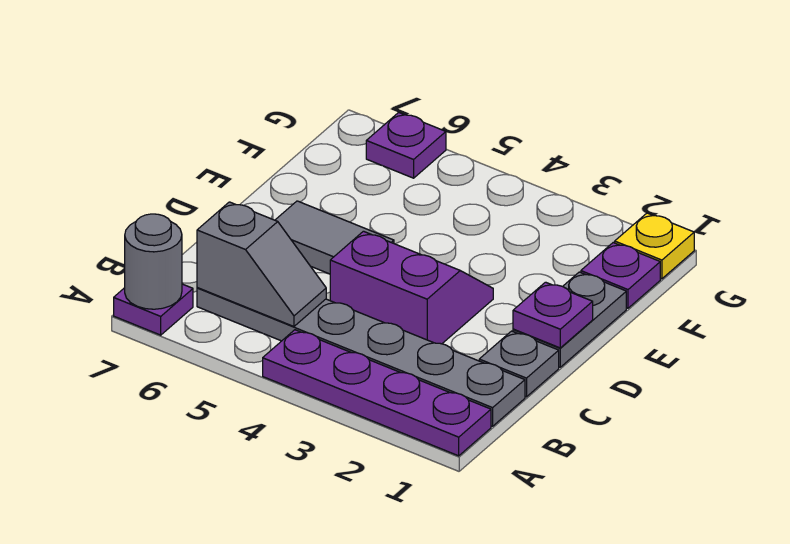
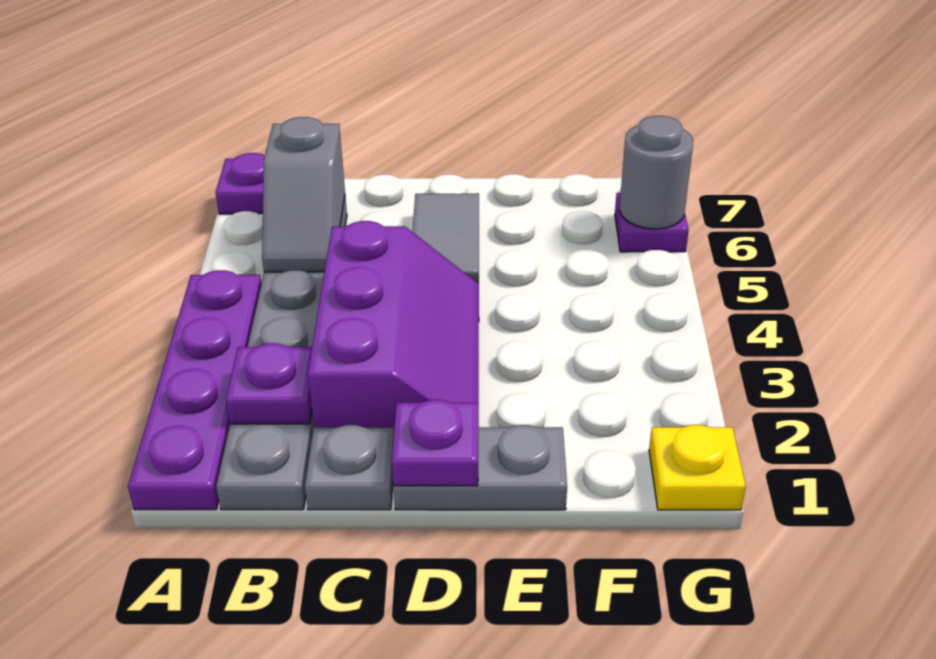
grey 1x1 round brick [125,214,182,309] -> grey 1x1 round brick moved to [619,116,693,229]
purple 2x2 slope [330,231,493,344] -> purple 2x3 slope [308,221,479,427]
purple 1x1 plate [581,243,660,308] -> purple 1x1 plate moved to [226,343,312,424]

